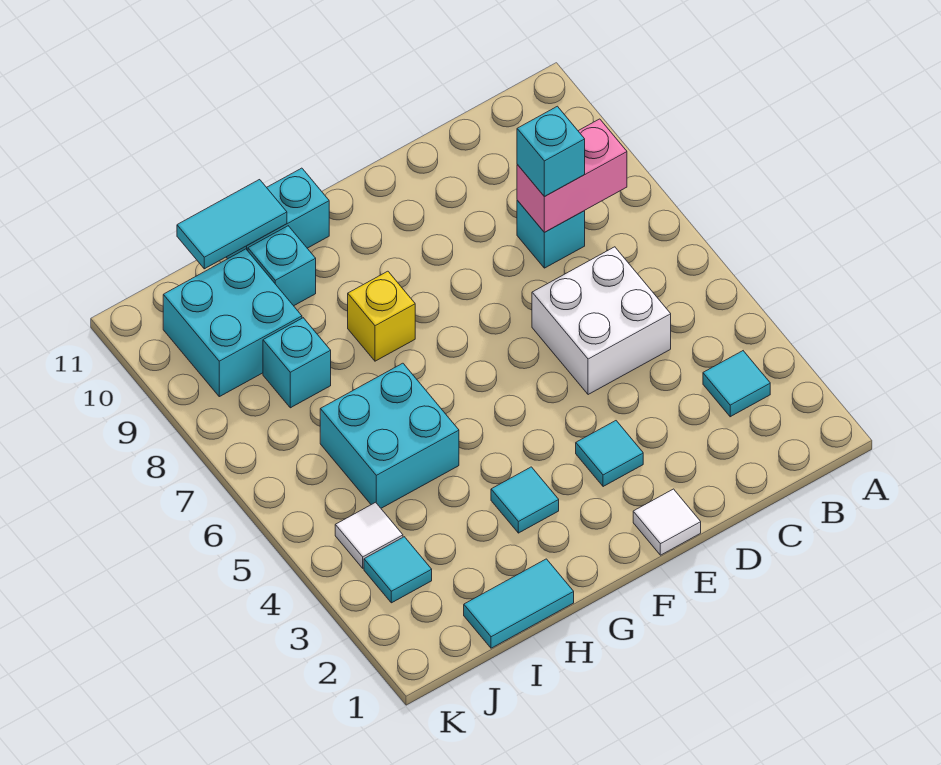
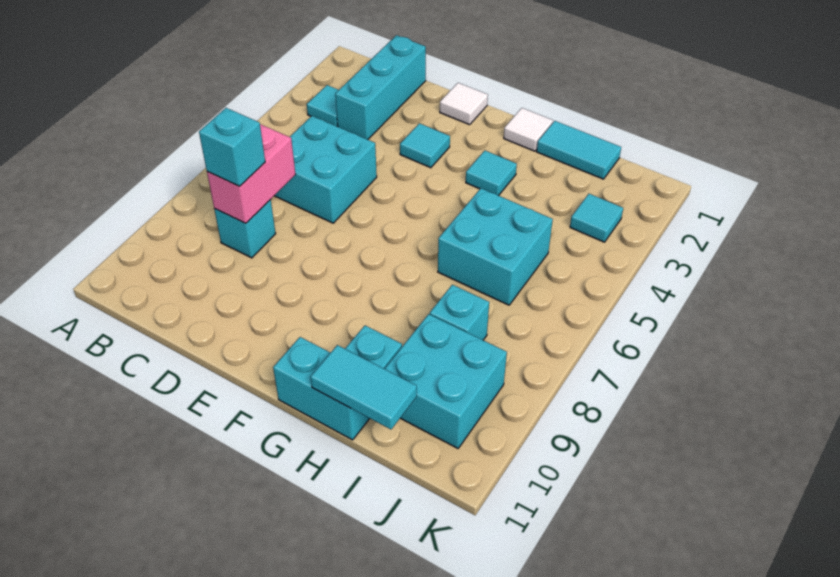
pink 1x2 brick [517,119,627,232] -> pink 1x2 brick turned to [207,124,295,223]
none -> cyan 1x3 brick [335,35,426,140]
white 2x2 brick [532,247,671,395] -> cyan 2x2 brick [274,116,377,223]
yellow 1x1 brick [348,271,415,361] -> none
white 1x1 tile [335,502,403,568] -> white 1x1 tile moved to [504,108,553,151]

